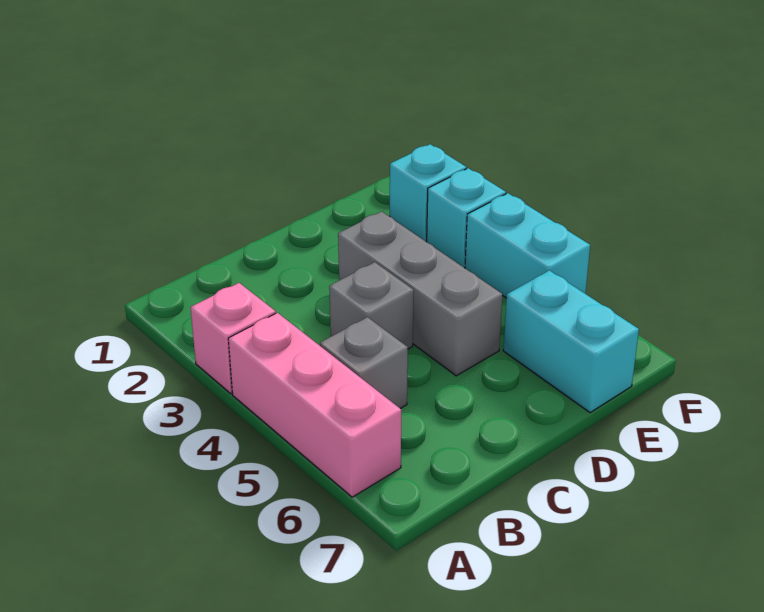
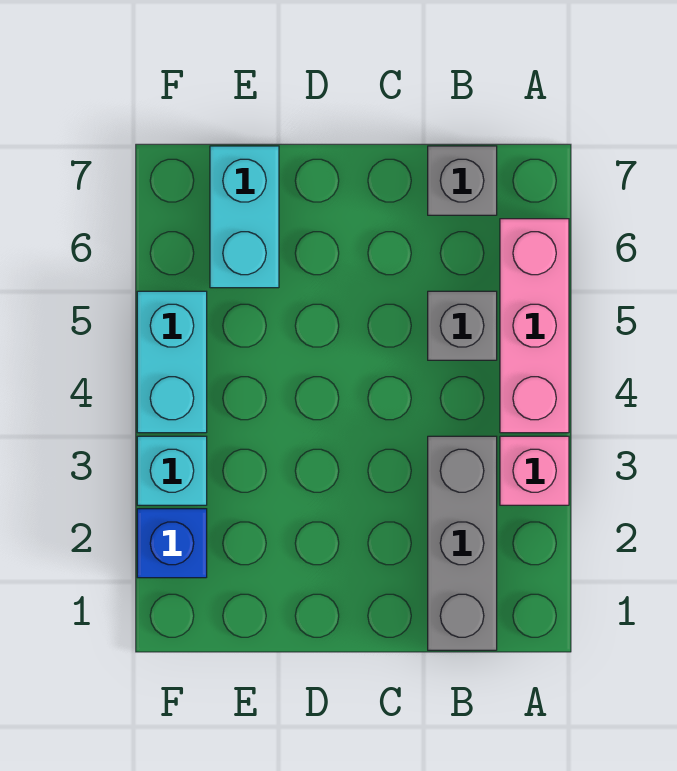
grey 1x1 brick [329,262,414,349] -> grey 1x1 brick moved to [428,146,497,215]
grey 1x3 brick [338,212,503,376] -> grey 1x3 brick moved to [428,436,497,650]
cyan 1x1 brick [390,144,466,241] -> blue 1x1 brick [137,509,207,578]

